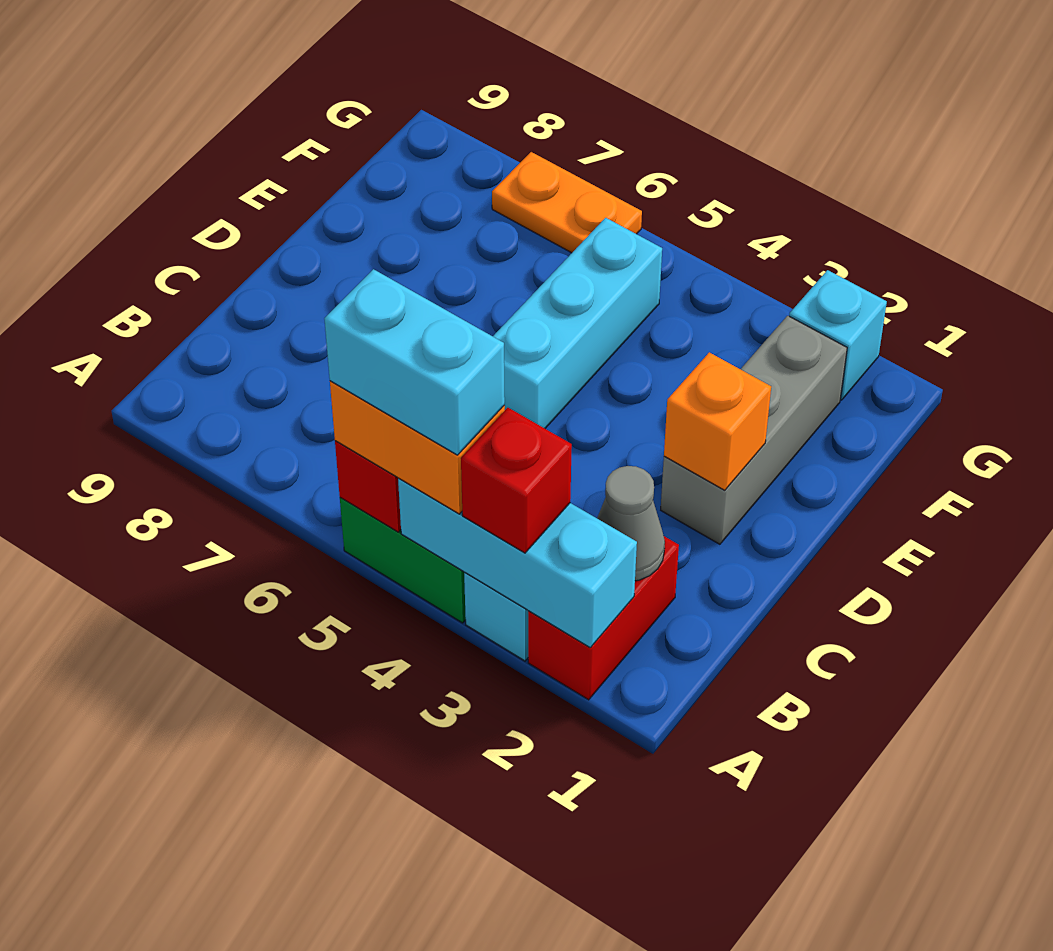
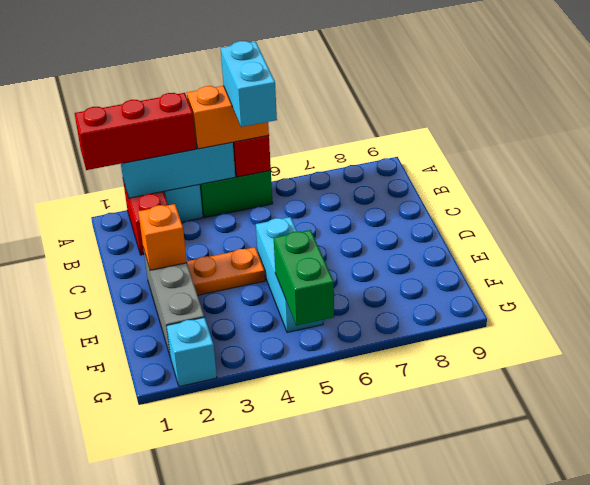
red 1x1 brick [461,408,572,553] -> red 1x3 brick [75,93,196,170]
cyan 1x2 brick [324,269,505,455] -> cyan 1x2 brick turned to [221,41,277,127]
grey 1x1 cone [597,466,665,581] -> none
none -> green 1x2 brick [274,230,334,326]
orange 1x2 plate [492,152,642,253] -> orange 1x2 plate moved to [187,247,265,295]

